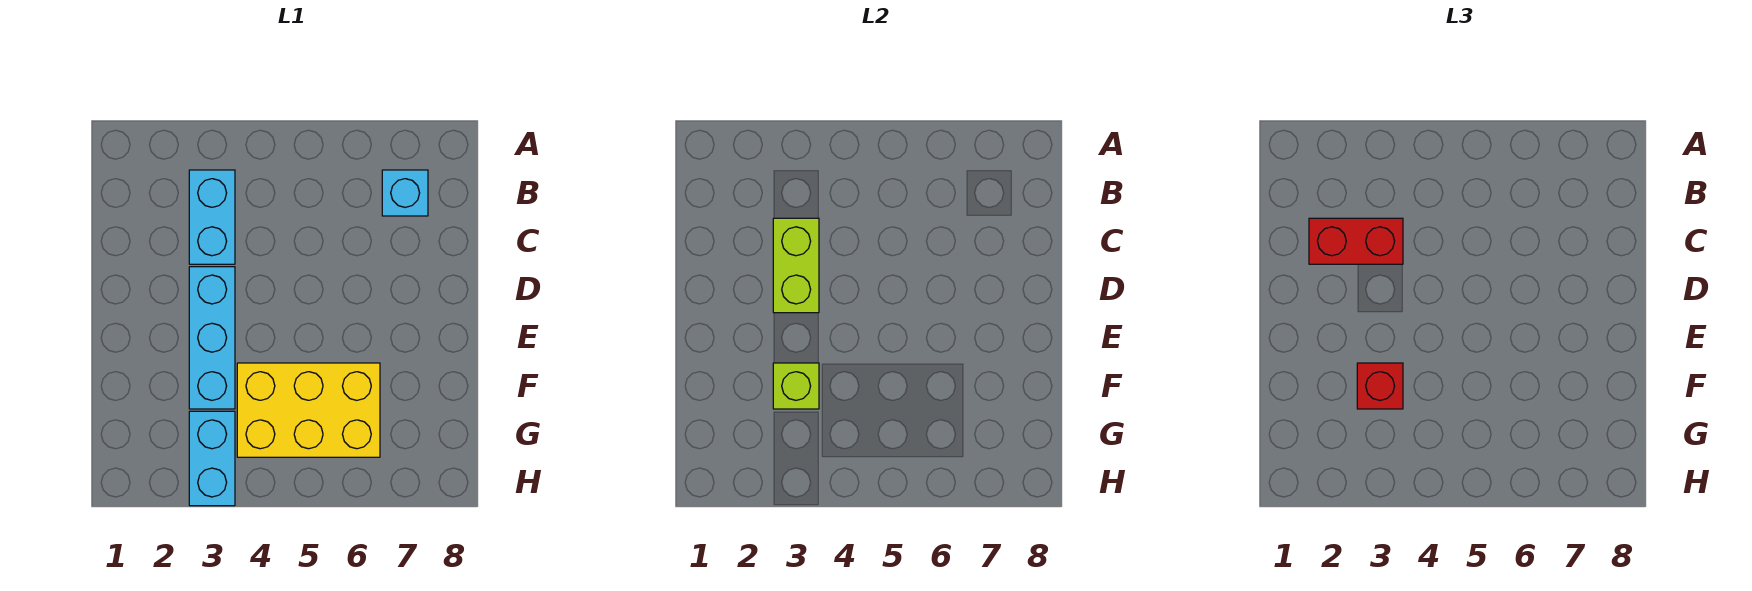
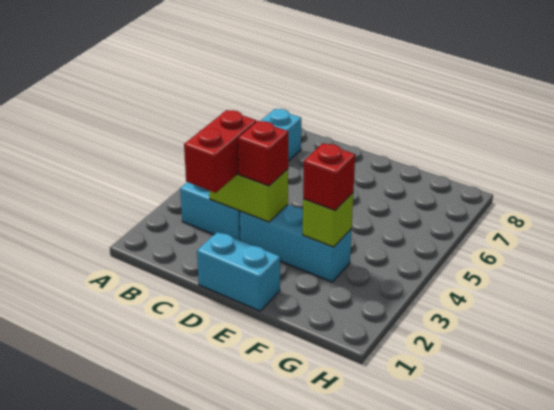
none -> red 1x1 brick [238,121,288,186]
yellow 2x3 brick [237,363,380,457] -> none
cyan 1x2 brick [189,411,235,506] -> cyan 1x2 brick moved to [197,232,280,311]

